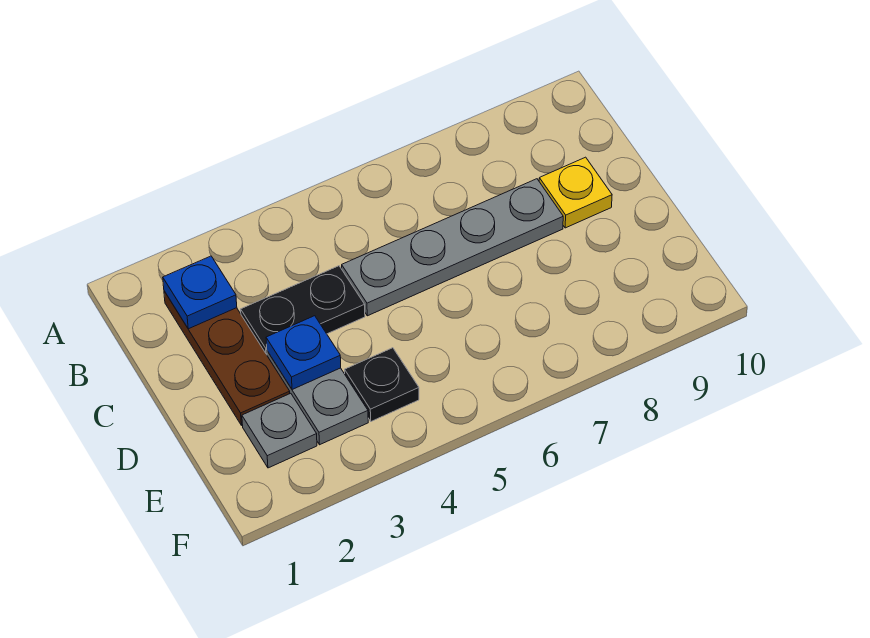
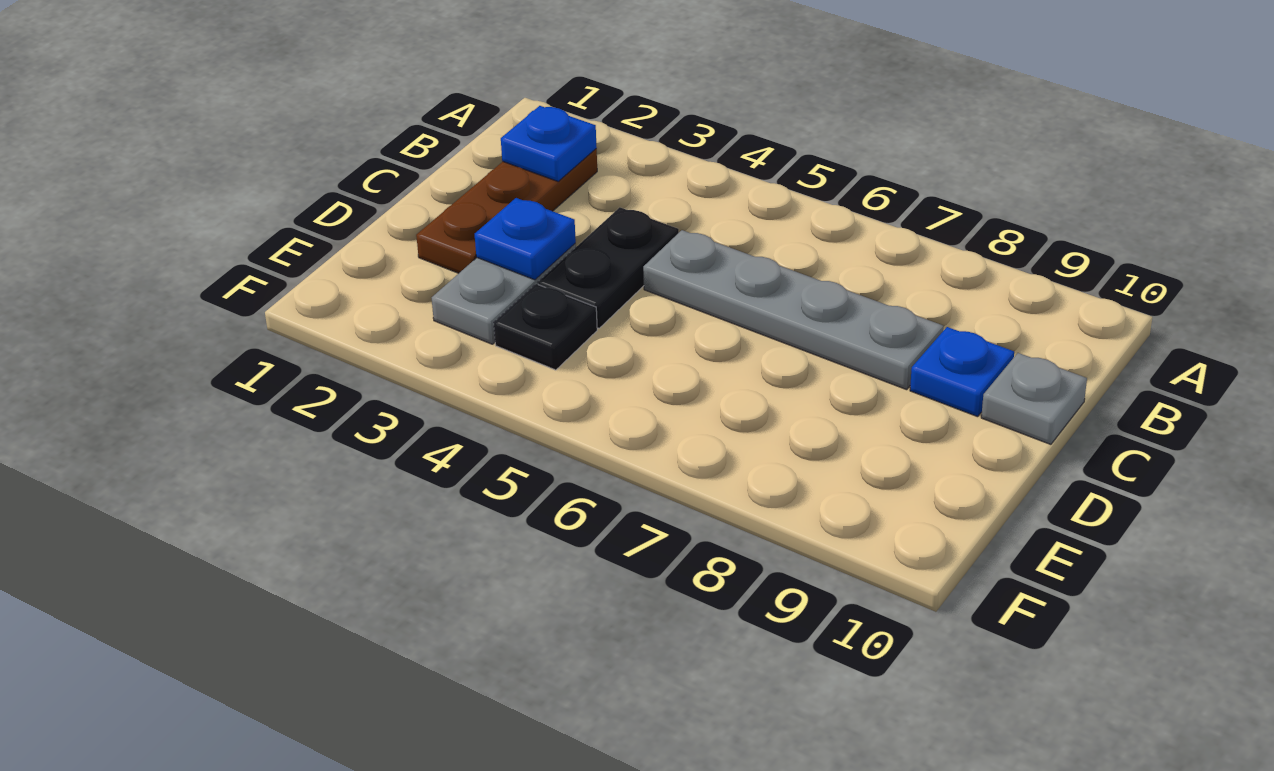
black 1x2 plate [241,266,365,355] -> black 1x2 plate turned to [538,207,679,328]
yellow 1x1 plate [539,157,612,228] -> blue 1x1 plate [910,327,1014,417]
grey 1x1 plate [242,393,317,468] -> grey 1x1 plate moved to [981,353,1087,444]

